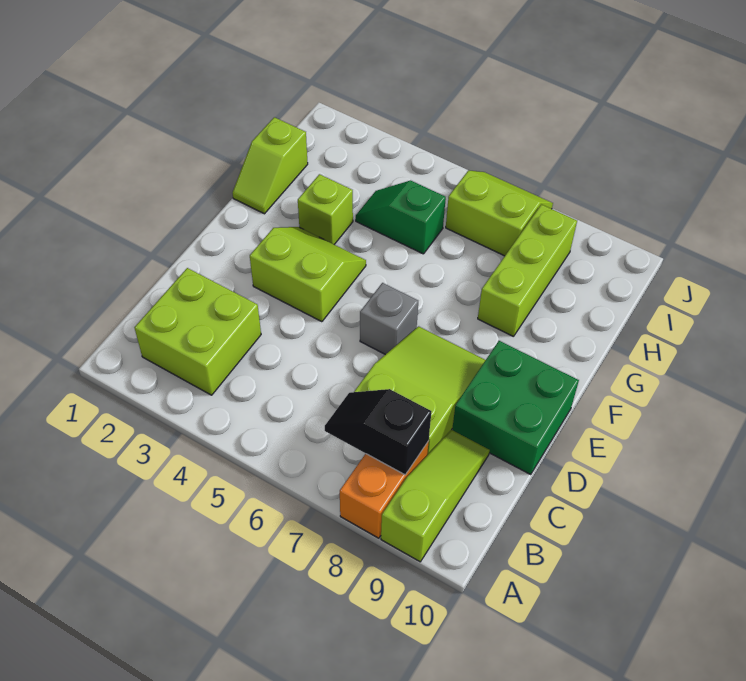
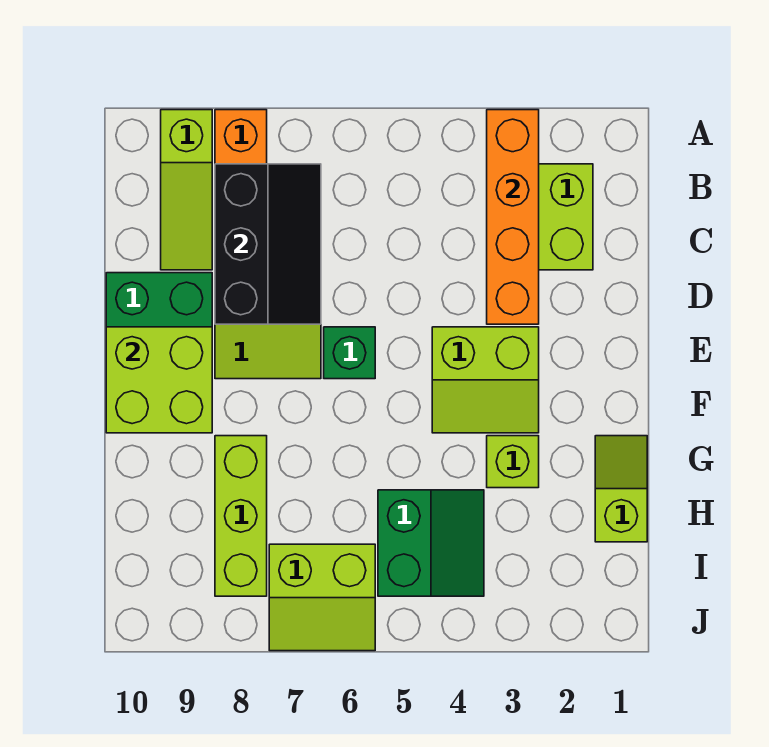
none -> orange 1x4 brick [487,110,539,324]
black 1x2 slope [325,389,431,475] -> black 2x3 slope [215,164,321,324]
grey 1x1 brick [360,283,418,355] -> green 1x1 brick [324,327,375,379]
none -> lime 2x2 brick [106,327,212,433]
green 1x2 slope [356,181,446,254] -> green 2x2 slope [378,490,484,596]

